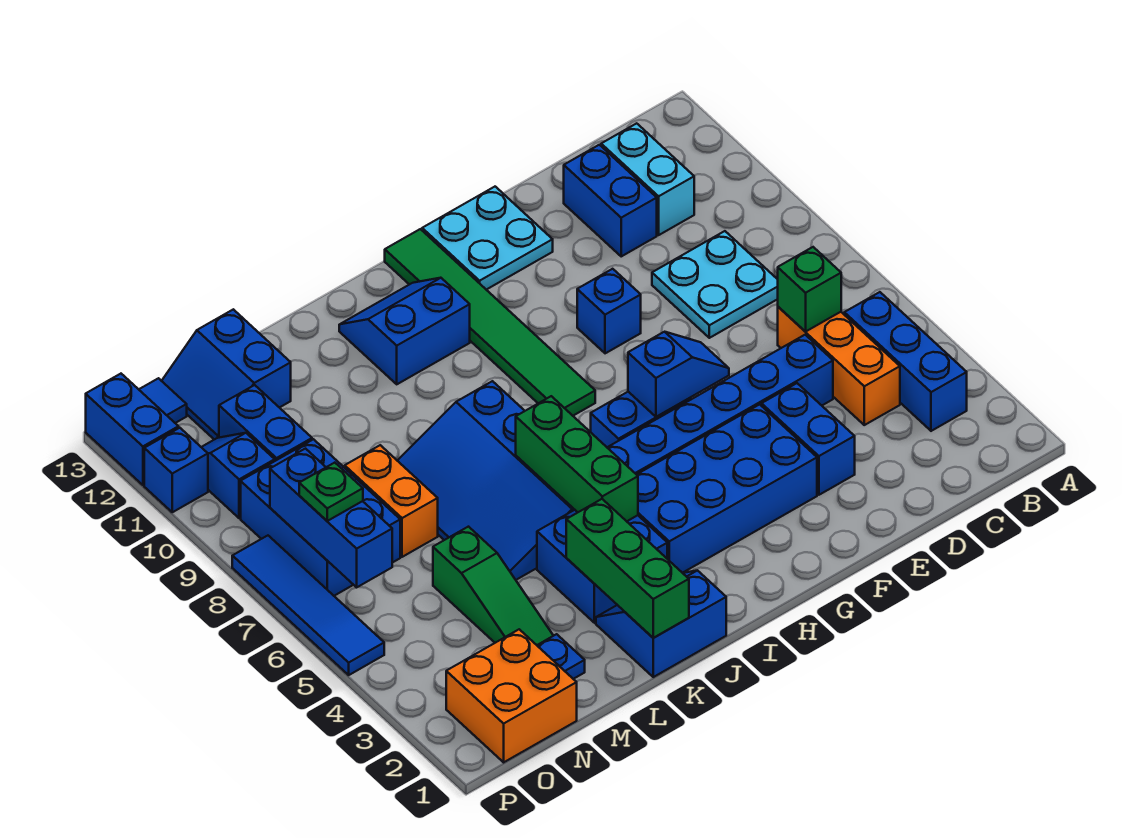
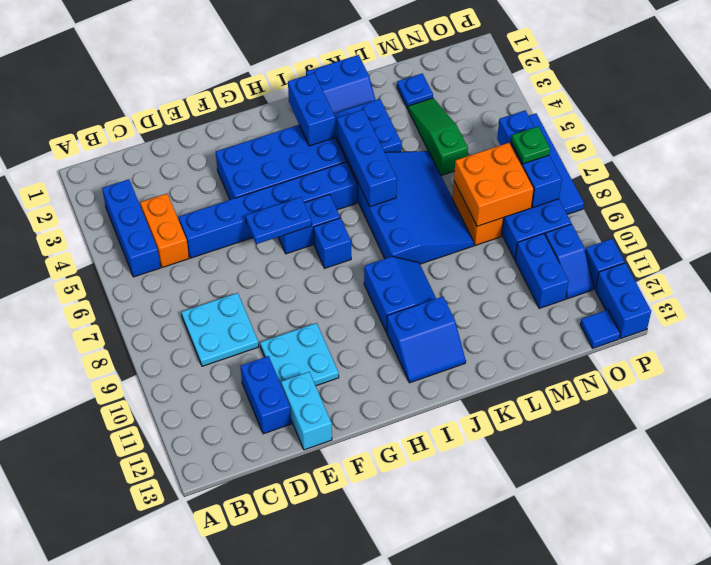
orange 1x3 brick [778,307,900,425] -> orange 1x2 brick [140,194,189,268]
green 1x1 brick [778,247,841,331] -> none
cyan 1x2 brick [601,123,694,235] -> cyan 1x2 brick moved to [281,372,332,450]
blue 1x2 brick [762,383,855,495] -> blue 1x2 brick moved to [288,73,336,146]
blue 1x2 slope [628,332,729,417] -> blue 1x2 plate [246,197,312,244]
blue 1x1 brick [577,269,641,353] -> blue 1x1 brick moved to [314,218,351,268]
cyan 2x2 plate [422,187,553,290] -> cyan 2x2 plate moved to [260,323,339,386]
green 1x6 tile [385,229,595,416] -> none
green 1x3 brick [516,396,638,521] -> blue 1x3 brick [337,109,397,207]
green 1x3 brick [566,499,689,638] -> none
blue 2x2 slope [162,309,291,440] -> blue 2x2 slope moved to [364,257,436,332]
orange 2x2 brick [446,629,577,762] -> orange 2x2 brick moved to [454,142,534,226]

